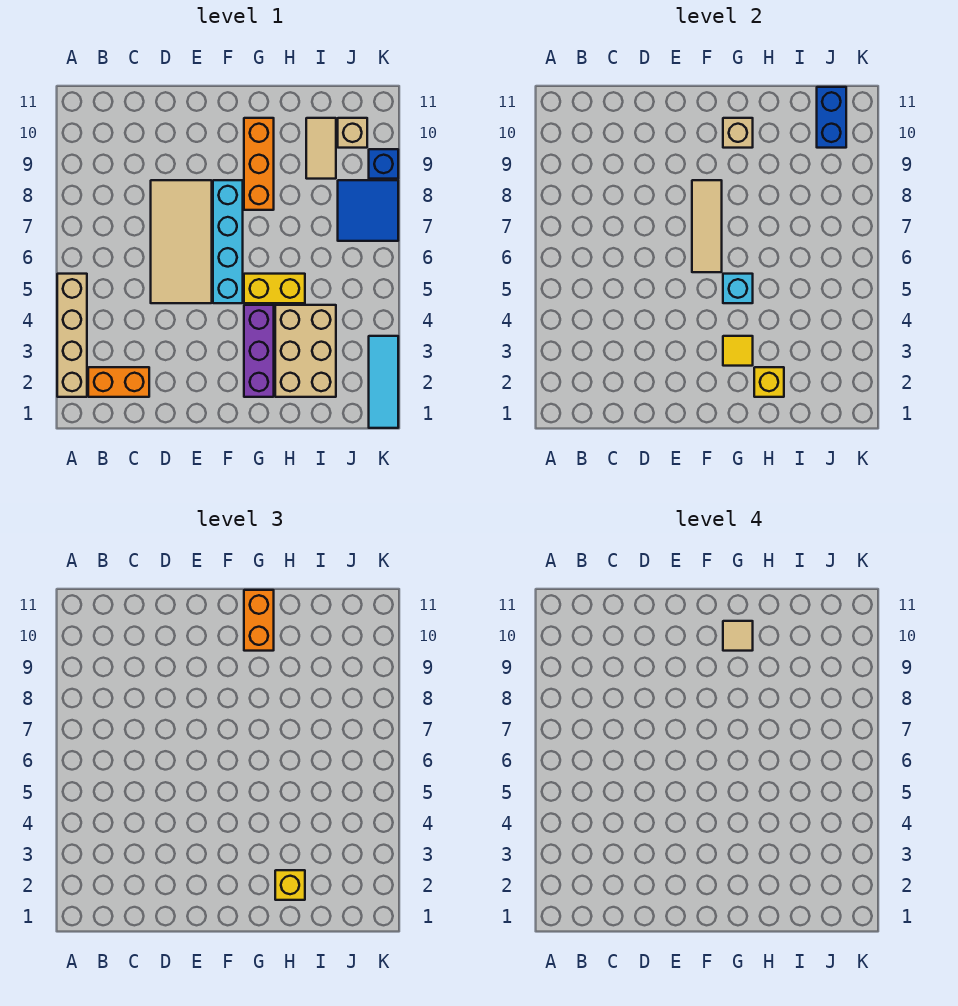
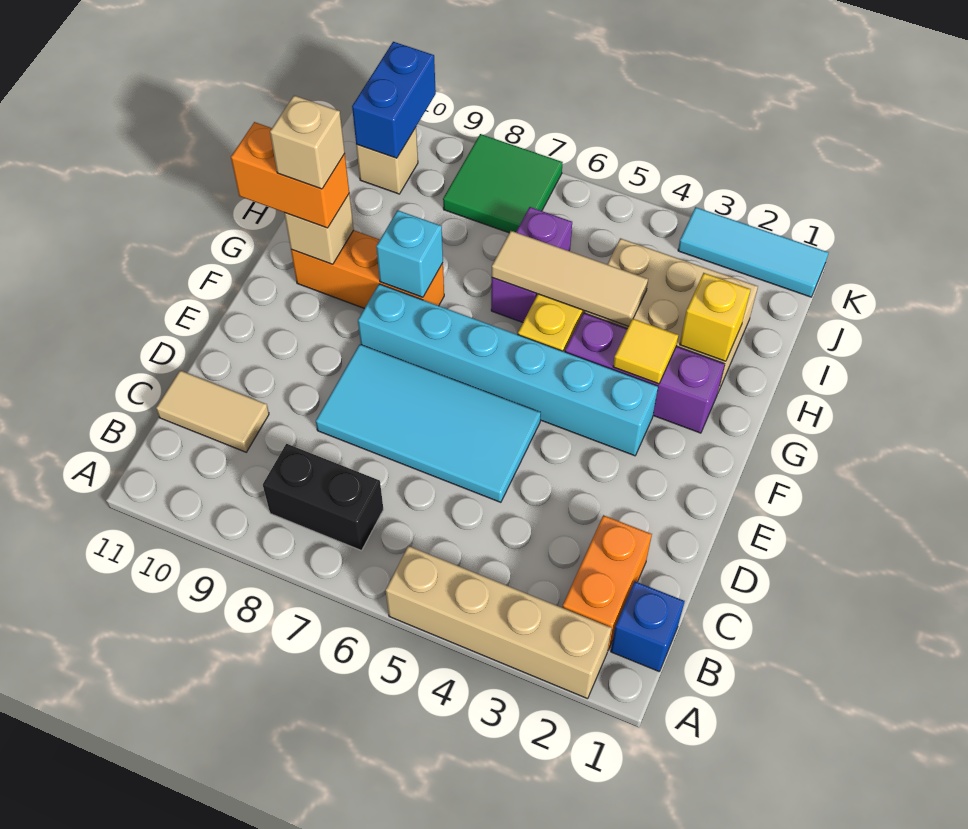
none -> black 1x2 brick [263,444,383,551]
tan 2x4 tile [151,180,212,303] -> cyan 2x4 tile [316,344,541,502]
cyan 1x4 brick [213,180,243,303] -> cyan 1x6 brick [358,284,658,456]
tan 1x3 tile [692,180,722,272] -> tan 1x3 tile moved to [492,231,648,326]
cyan 1x1 brick [723,274,753,303] -> cyan 1x1 brick moved to [376,210,443,297]
tan 1x1 tile [723,621,753,651] -> tan 1x1 brick [270,96,345,189]
yellow 1x1 brick [275,870,305,900] -> none
none -> purple 1x2 brick [491,207,572,322]
tan 1x2 tile [306,118,336,179] -> tan 1x2 tile moved to [156,371,269,452]
blue 2x2 tile [338,180,398,241] -> green 2x2 tile [443,134,563,233]
blue 1x2 brick [817,87,846,148] -> blue 1x2 brick turned to [352,42,436,158]
blue 1x1 brick [369,149,398,179] -> blue 1x1 brick moved to [611,581,685,671]

